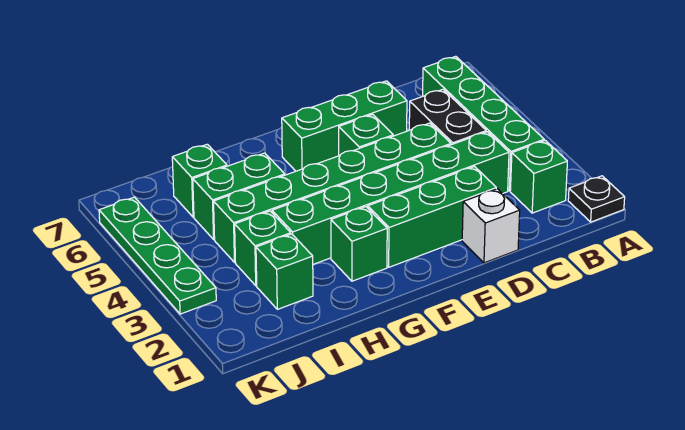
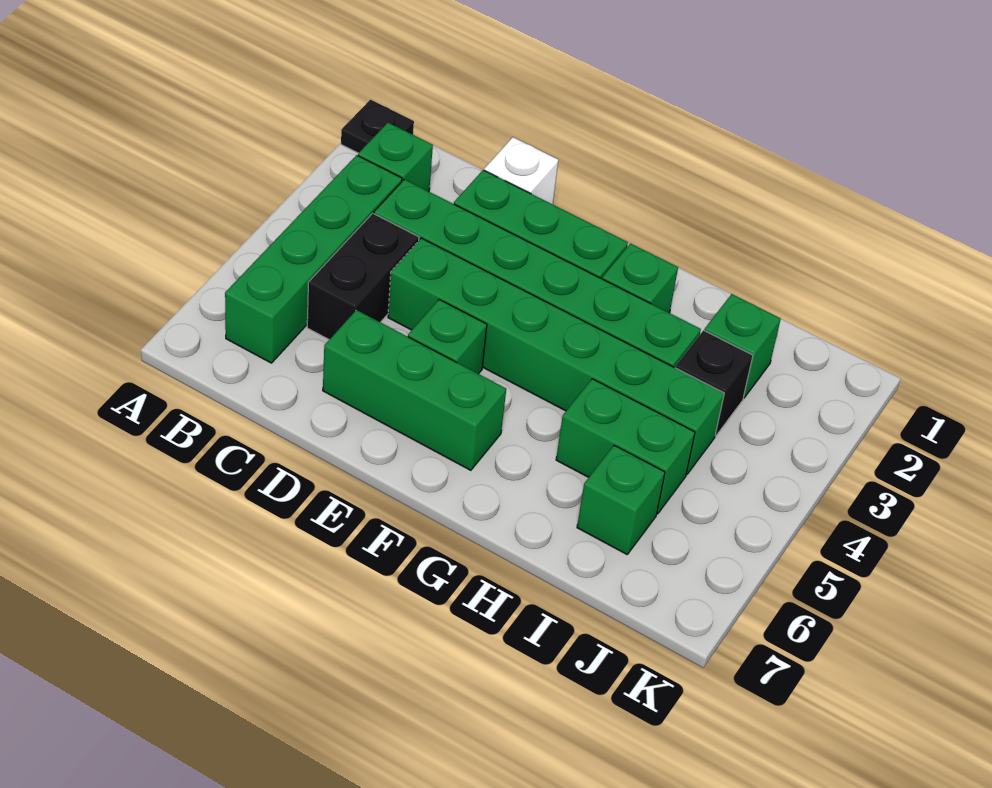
green 1x1 brick [235,211,291,286] -> black 1x1 brick [675,330,753,436]
green 1x4 plate [99,197,216,314] -> none

